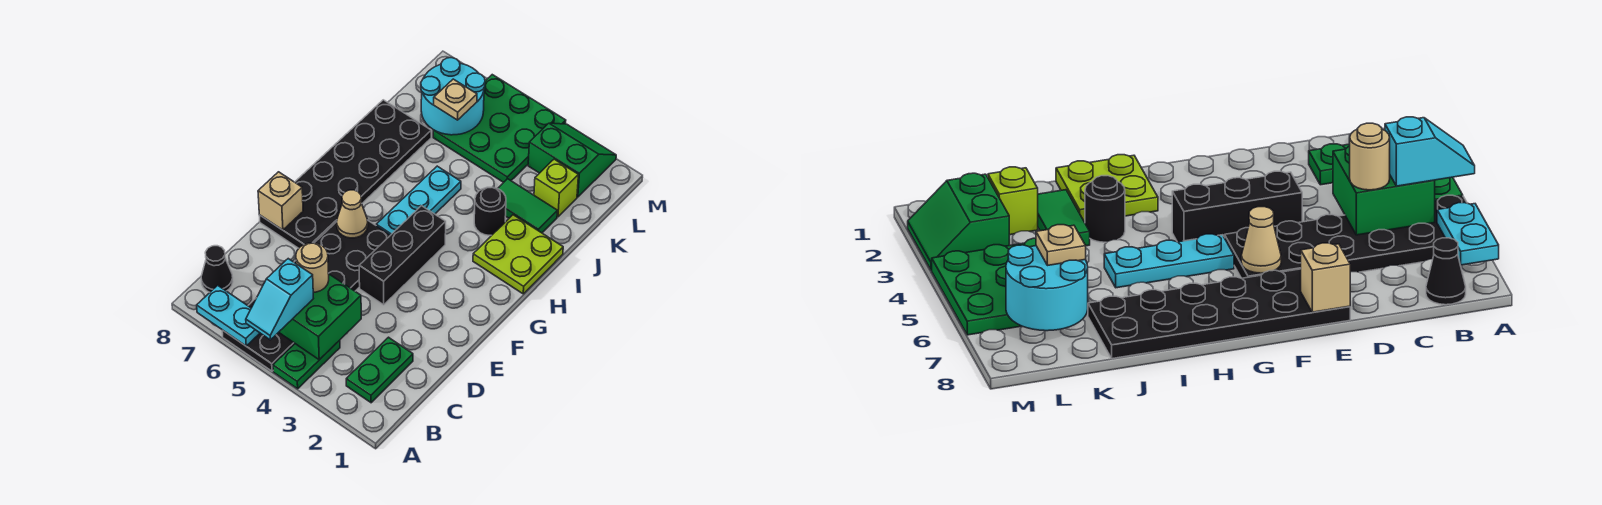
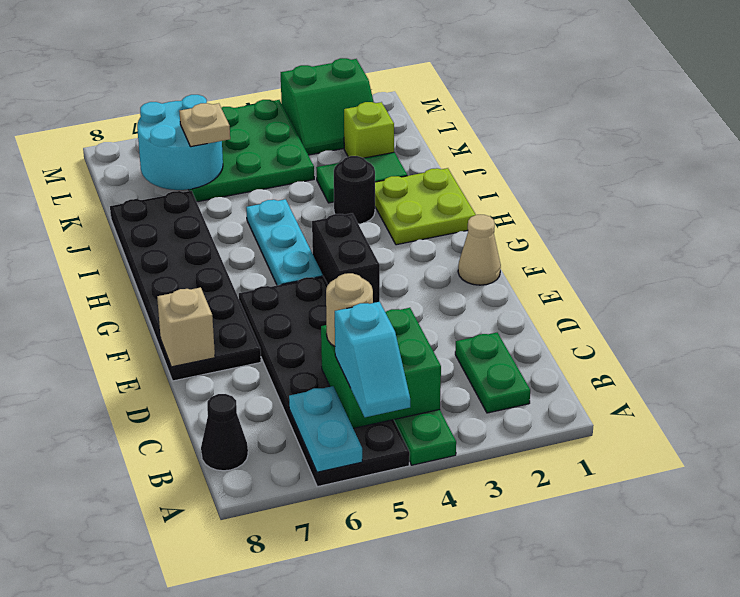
cyan 1x2 plate [197,285,260,346] -> cyan 1x2 plate turned to [289,386,362,472]
black 1x3 brick [359,206,446,305] -> black 1x2 brick [312,213,380,303]
tan 1x1 cone [337,190,368,238] -> tan 1x1 cone moved to [458,215,501,285]
green 2x2 slope [528,123,616,197] -> green 2x2 slope turned to [281,58,373,155]

